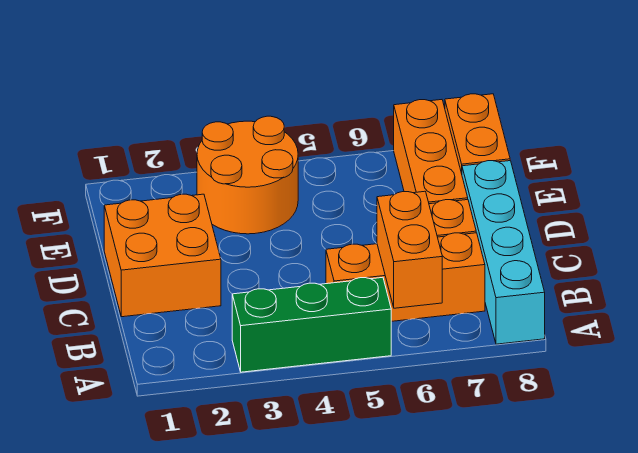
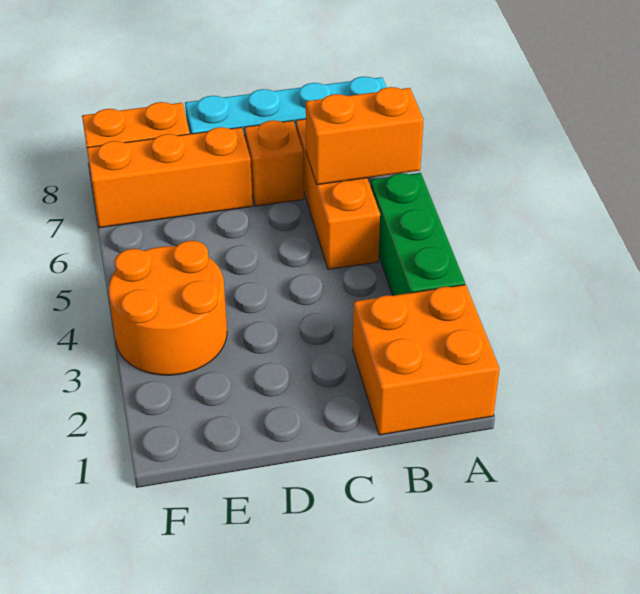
orange 2x2 brick [104,194,221,317] -> orange 2x2 brick moved to [353,285,500,435]

